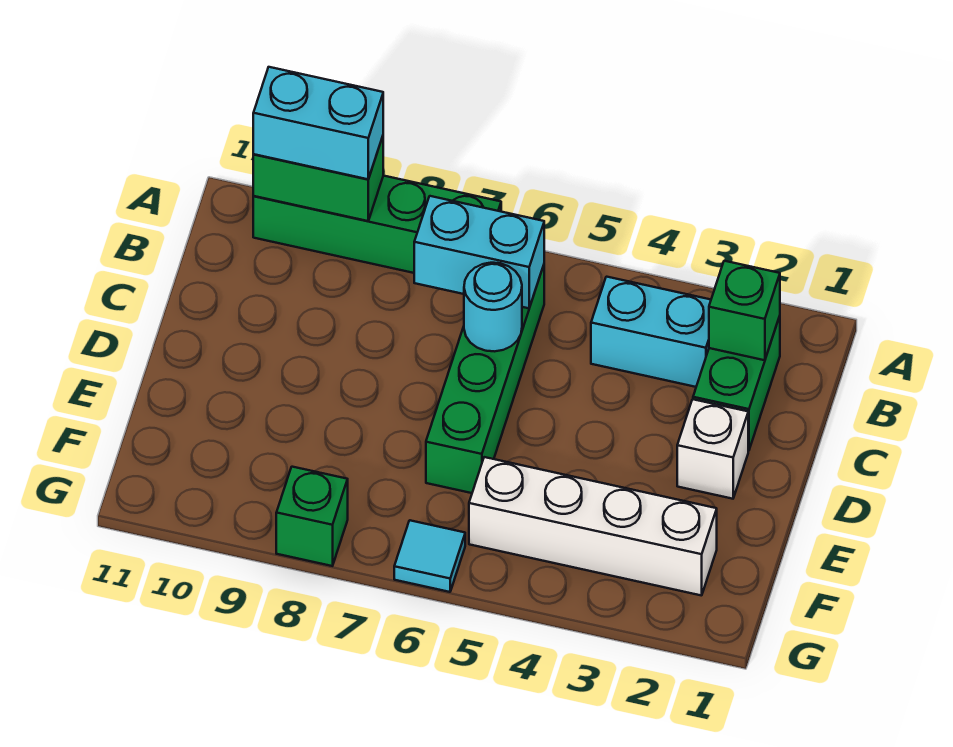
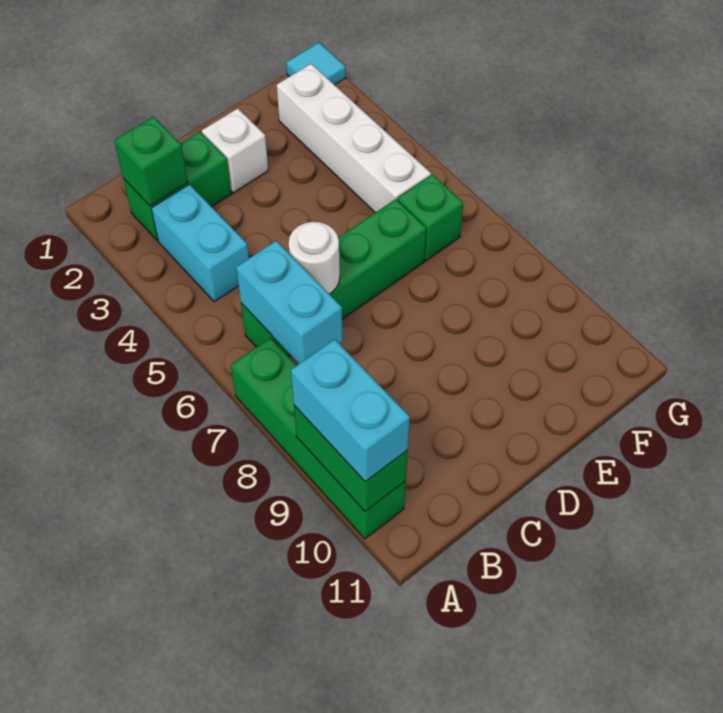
cyan 1x1 round brick [464,263,522,351] -> white 1x1 round brick [289,222,340,294]
cyan 1x1 tile [394,520,465,592] -> cyan 1x1 tile moved to [286,43,346,85]
green 1x1 brick [276,467,348,566] -> green 1x1 brick moved to [397,175,463,261]

